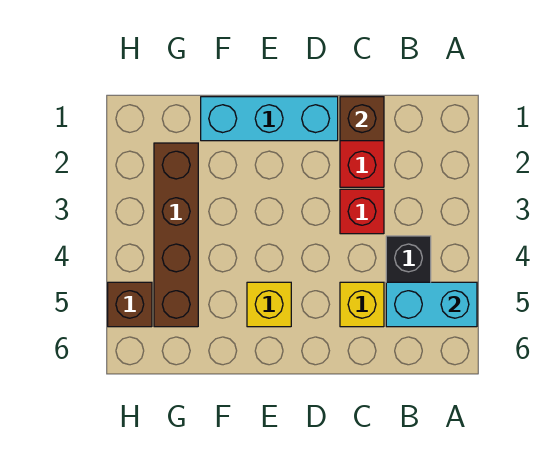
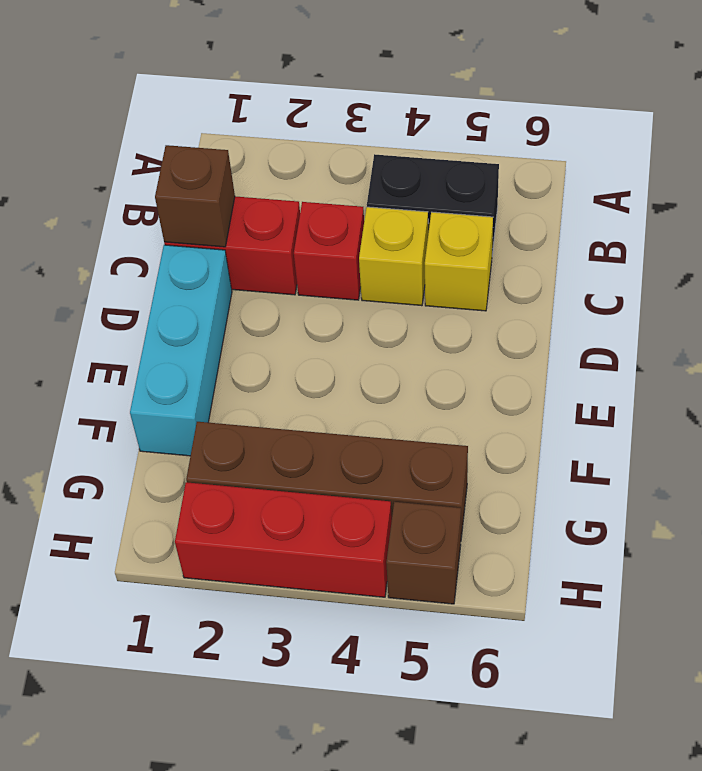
cyan 1x2 brick [386,282,477,327] -> none
yellow 1x1 brick [247,282,291,327] -> yellow 1x1 brick moved to [359,207,428,306]
none -> red 1x3 brick [175,482,392,597]

